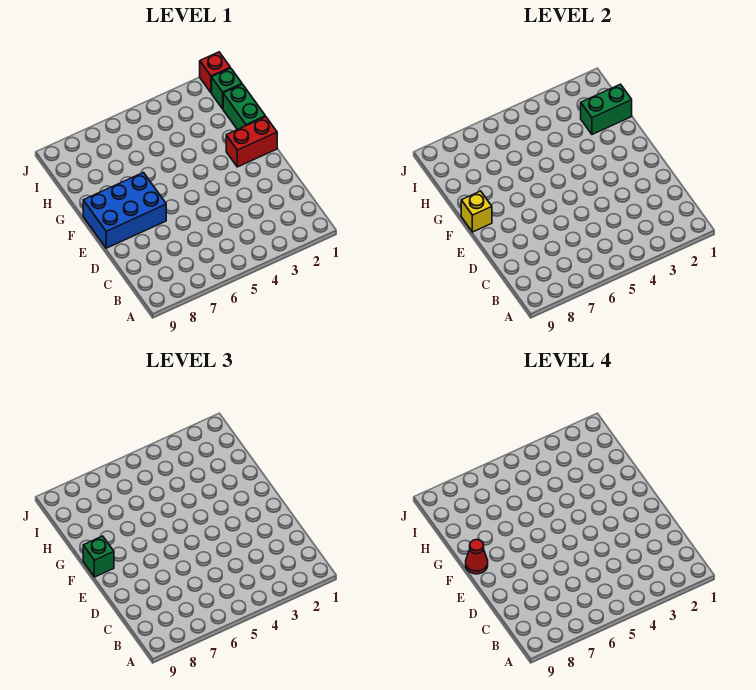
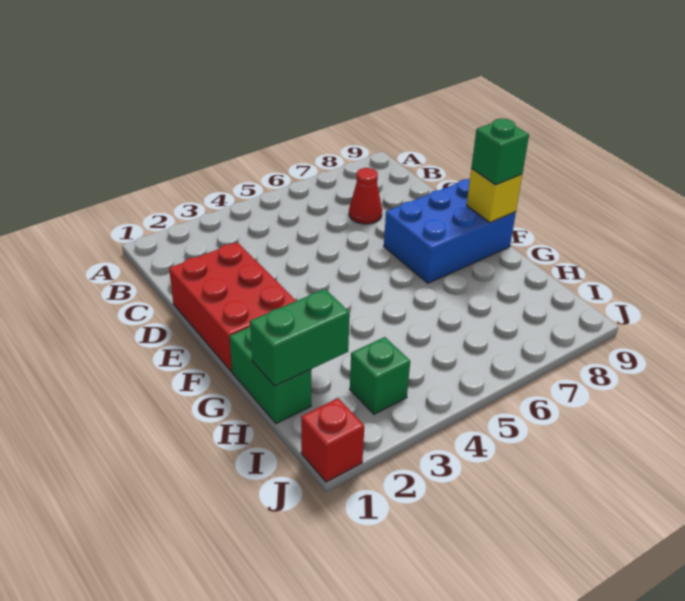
red 1x2 brick [226,117,277,167] -> red 2x3 brick [169,242,296,372]
red 1x1 cone [466,540,488,574] -> red 1x1 cone moved to [349,168,382,224]
green 1x1 brick [212,68,242,109] -> green 1x1 brick moved to [350,337,410,414]

